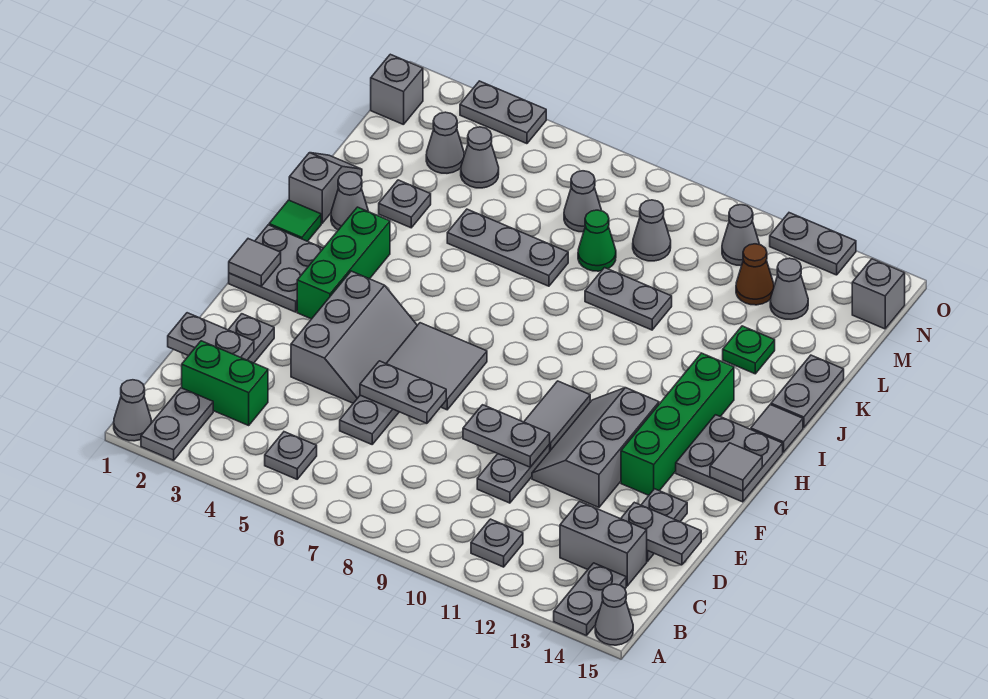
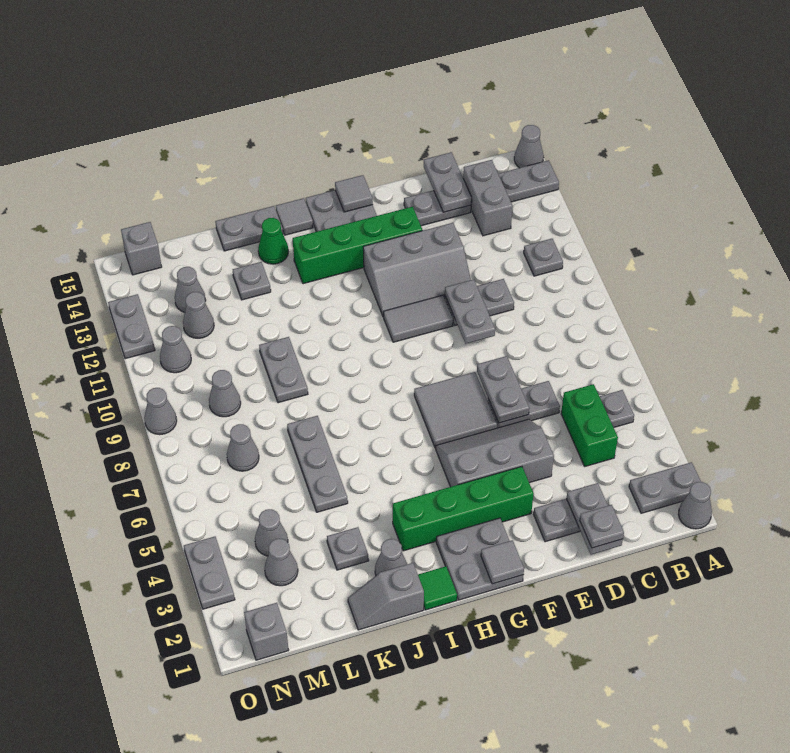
green 1x2 brick [182,341,268,425] -> green 1x2 brick moved to [561,384,618,466]
none -> grey 1x1 plate [580,505,624,548]
green 1x3 brick [297,207,390,319] -> green 1x4 brick [393,467,534,551]
green 1x1 plate [723,326,775,374] -> grey 1x1 plate [233,262,271,300]
green 1x1 cone [578,210,616,271] -> green 1x1 cone moved to [258,218,288,264]
brown 1x1 cone [736,244,774,305] -> grey 1x1 cone [183,292,214,338]
none -> grey 1x1 cone [144,388,177,435]

